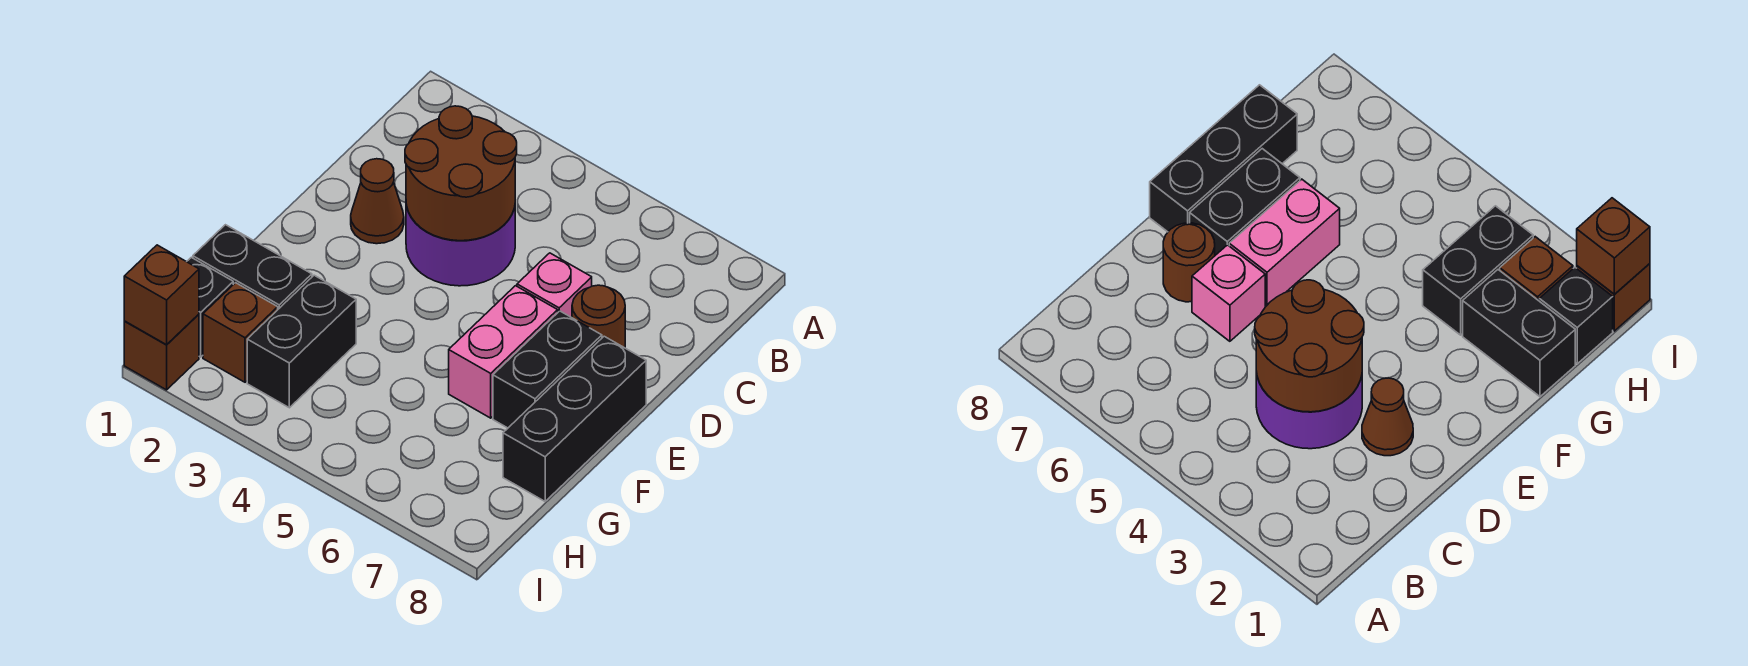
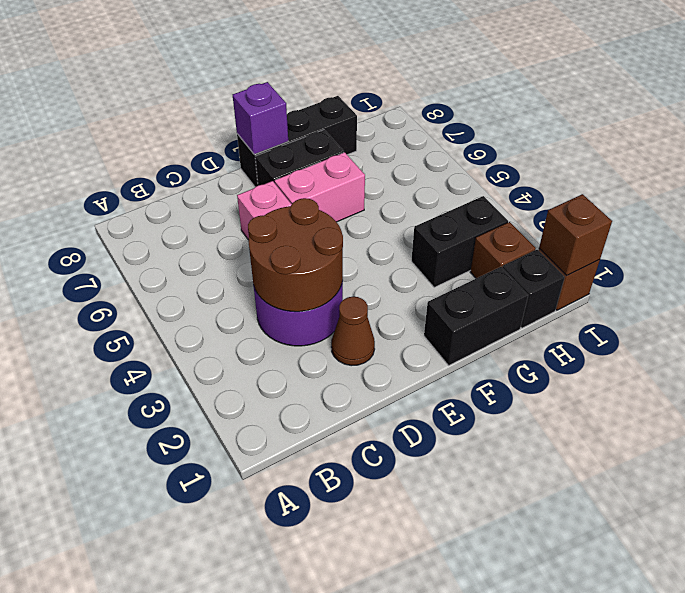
brown 1x1 round brick [572,285,625,348] -> none
none -> purple 1x1 brick [233,82,288,154]
black 1x2 brick [193,225,312,309] -> black 1x2 brick turned to [424,267,528,365]

